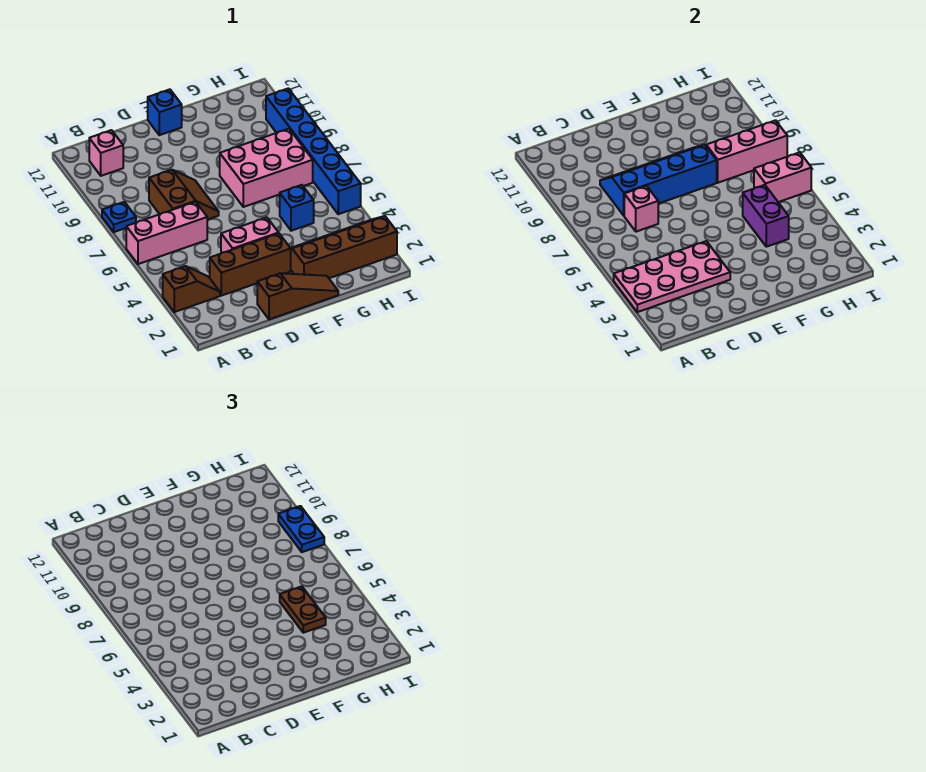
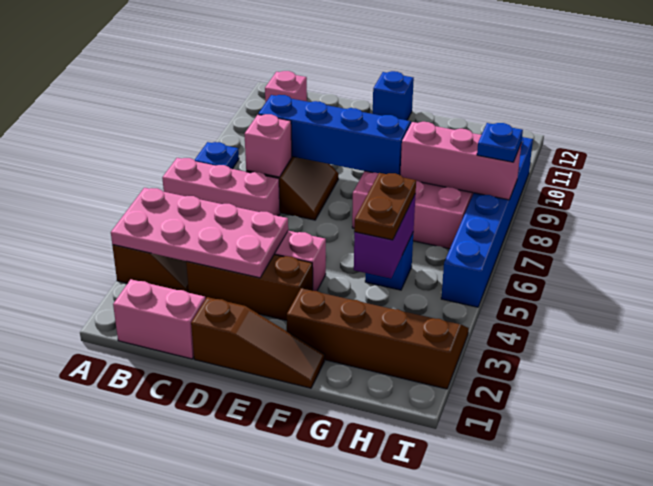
pink 1x2 brick [754,152,811,202] -> pink 1x2 brick moved to [113,279,205,359]
blue 1x2 plate [278,506,324,552] -> blue 1x1 plate [477,123,523,162]

